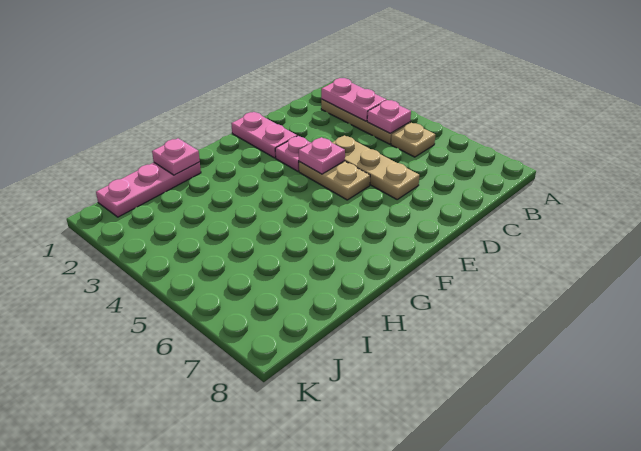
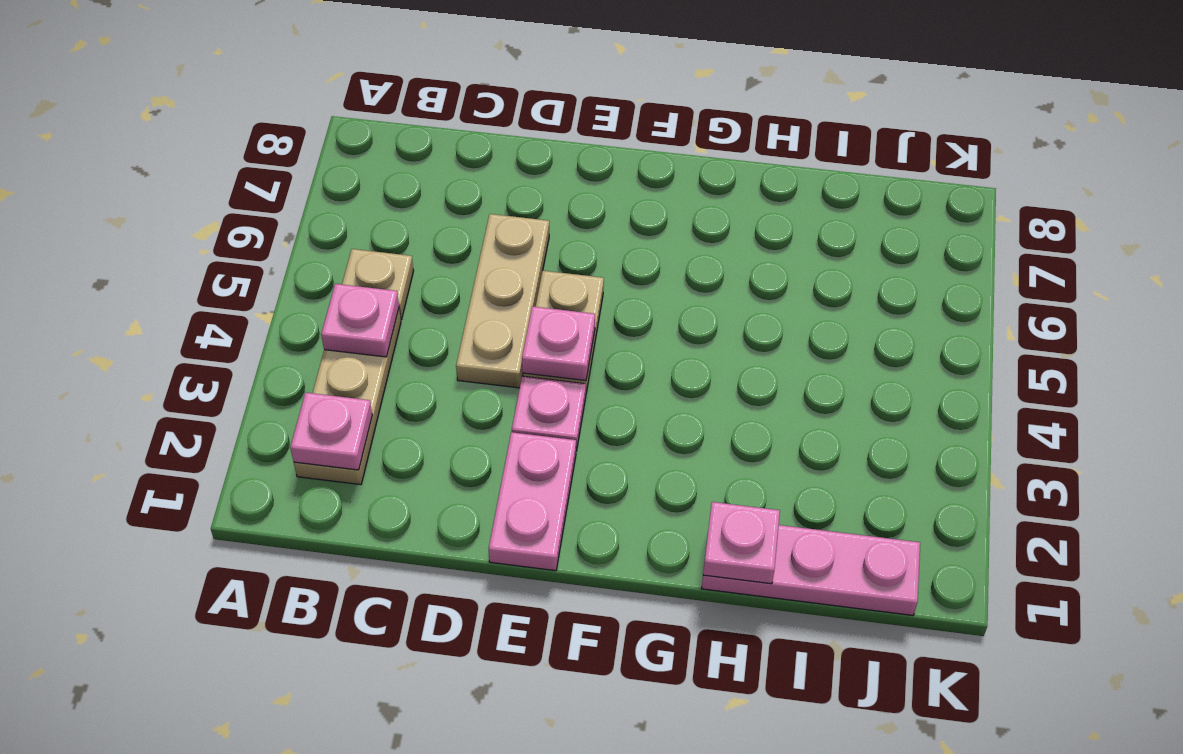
pink 1x2 plate [321,78,387,121] -> pink 1x1 plate [290,393,372,470]

